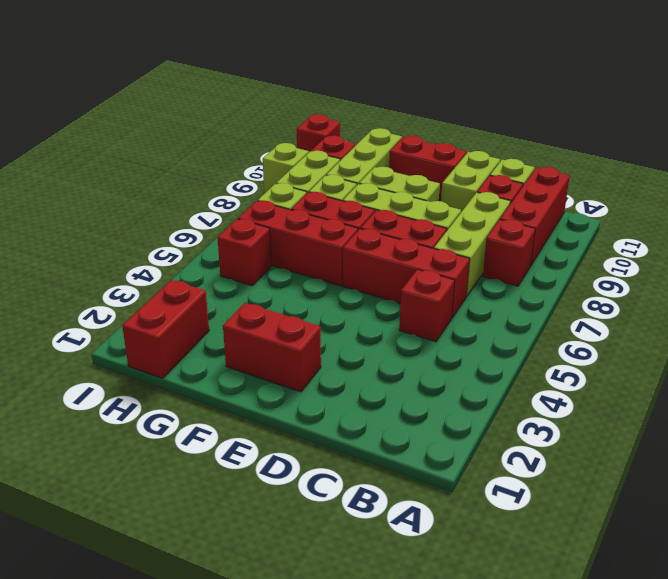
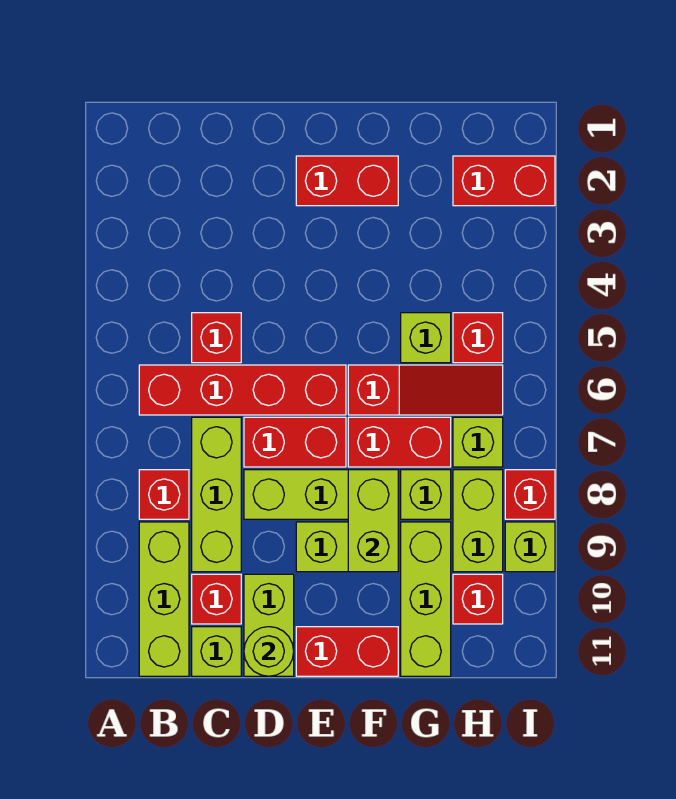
red 1x3 brick [500,167,570,266] -> lime 1x3 brick [139,522,189,676]
red 1x3 brick [343,229,470,318] -> red 1x4 brick [139,365,346,415]
none -> lime 1x1 round brick [244,627,294,676]
red 1x3 brick [238,201,358,286] -> red 1x3 slope [348,365,503,415]
none -> lime 1x2 brick [348,470,398,572]
none -> lime 1x1 brick [401,313,451,363]
red 1x2 brick [122,280,209,378] -> red 1x2 brick turned to [453,156,555,206]
red 1x1 brick [297,114,340,152] -> red 1x1 brick moved to [505,470,555,519]

